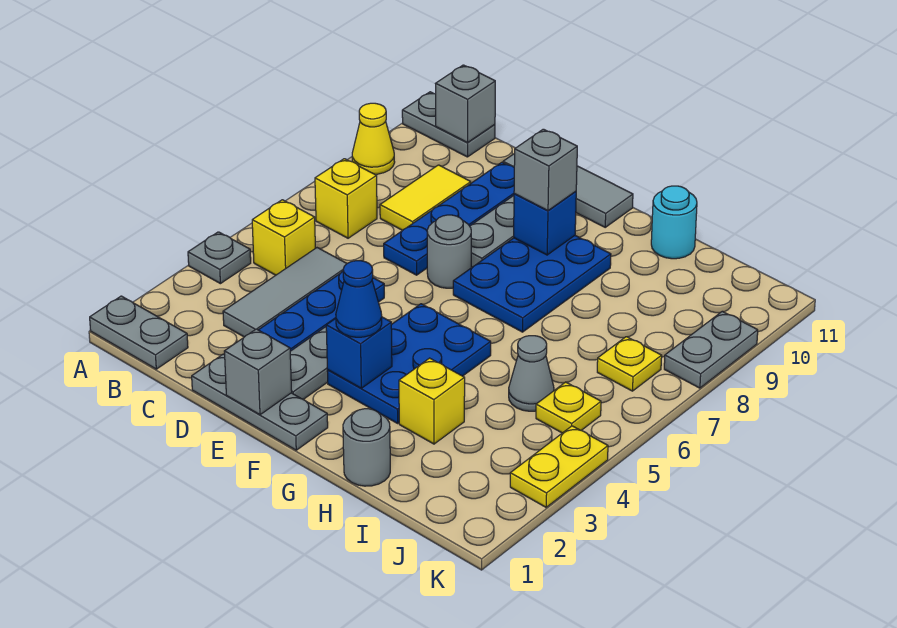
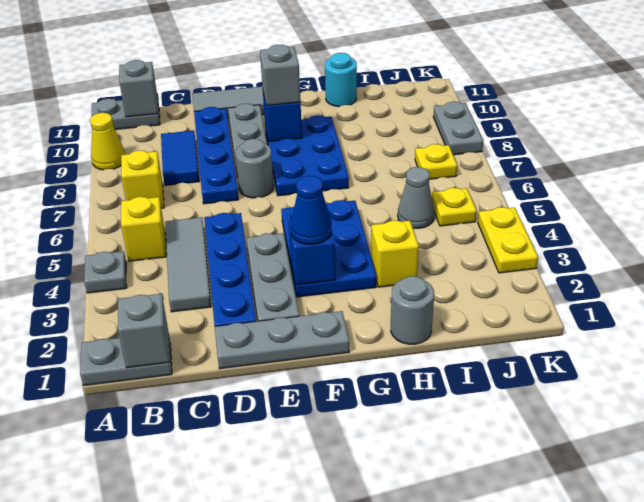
yellow 1x2 tile [380,165,471,230] -> blue 1x2 tile [161,131,199,185]
grey 1x1 brick [224,329,292,415] -> grey 1x1 brick moved to [118,294,170,368]

